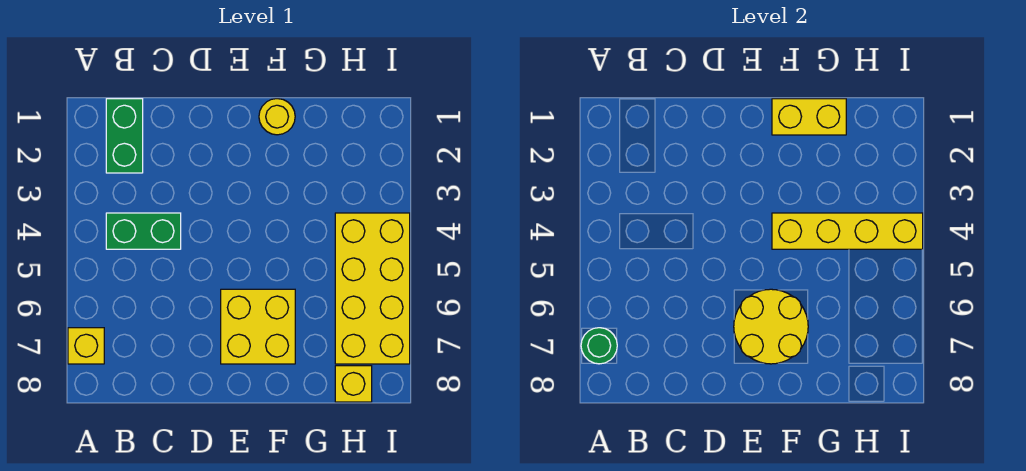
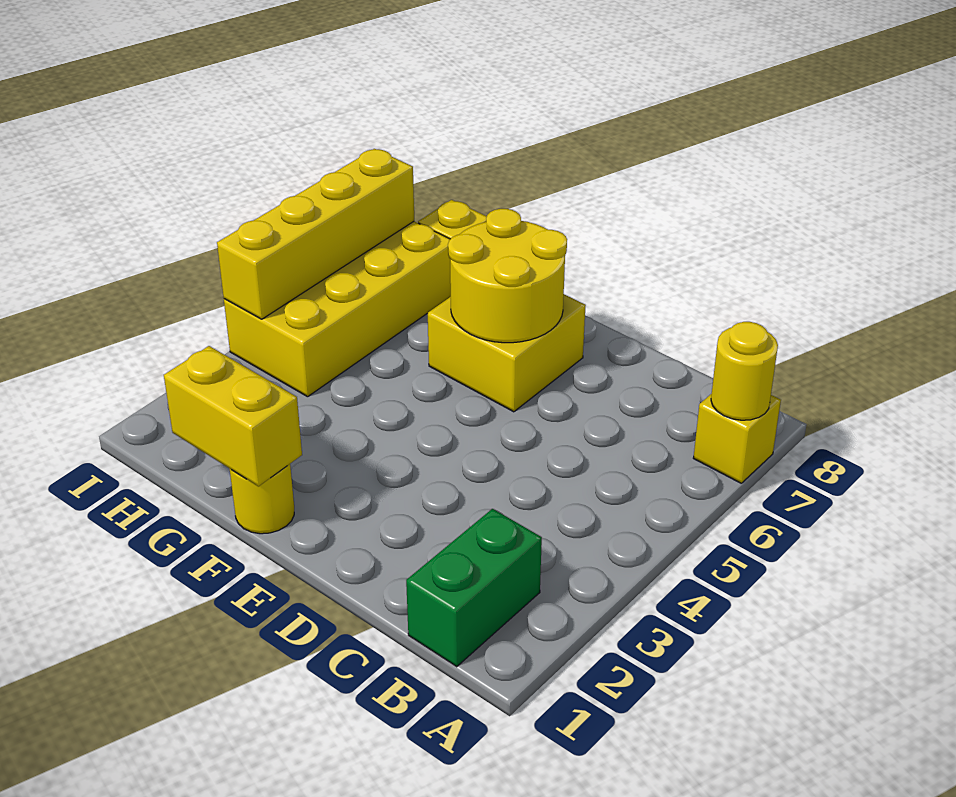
green 1x1 round brick [581,328,617,364] -> yellow 1x1 round brick [711,322,778,420]
green 1x2 brick [106,213,181,249] -> none
yellow 1x4 brick [772,213,923,249] -> yellow 1x4 brick turned to [217,149,414,319]

